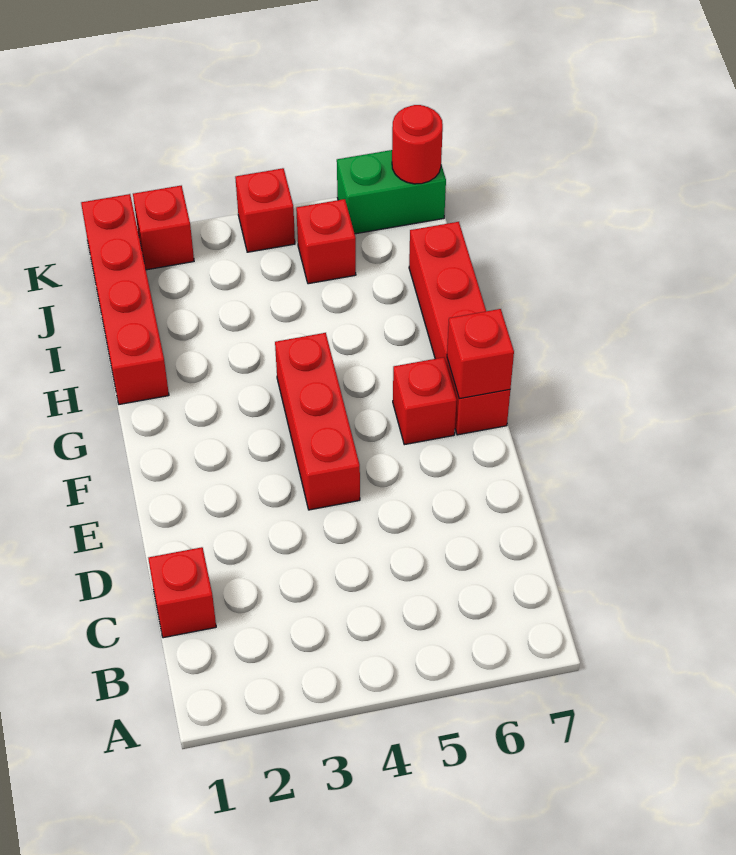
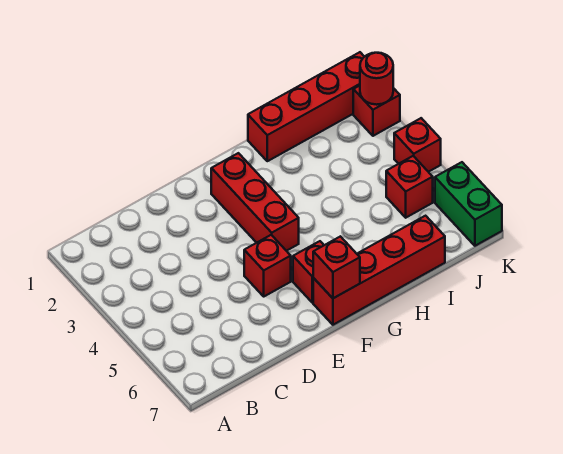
red 1x1 brick [148,547,216,638] -> red 1x1 brick moved to [244,235,291,296]
red 1x3 brick [275,333,360,510] -> red 1x3 brick turned to [211,153,299,251]
red 1x1 round brick [392,105,443,184] -> red 1x1 round brick moved to [360,53,393,105]

